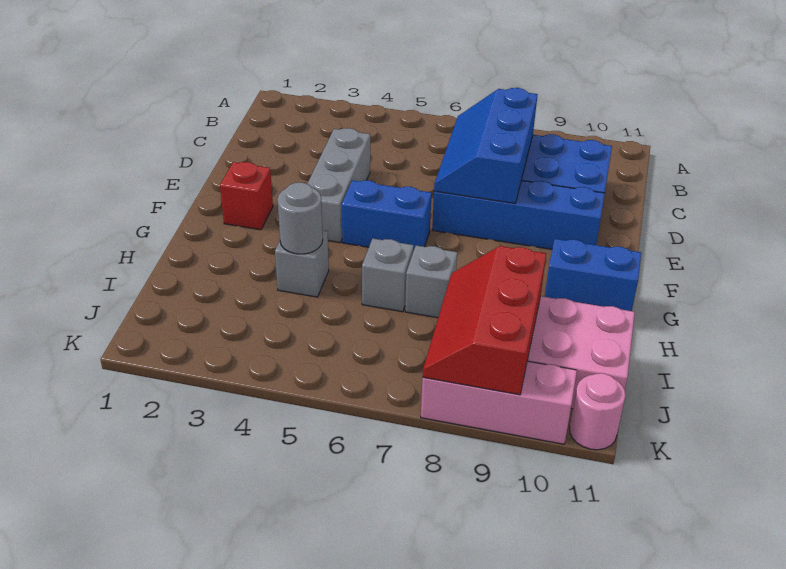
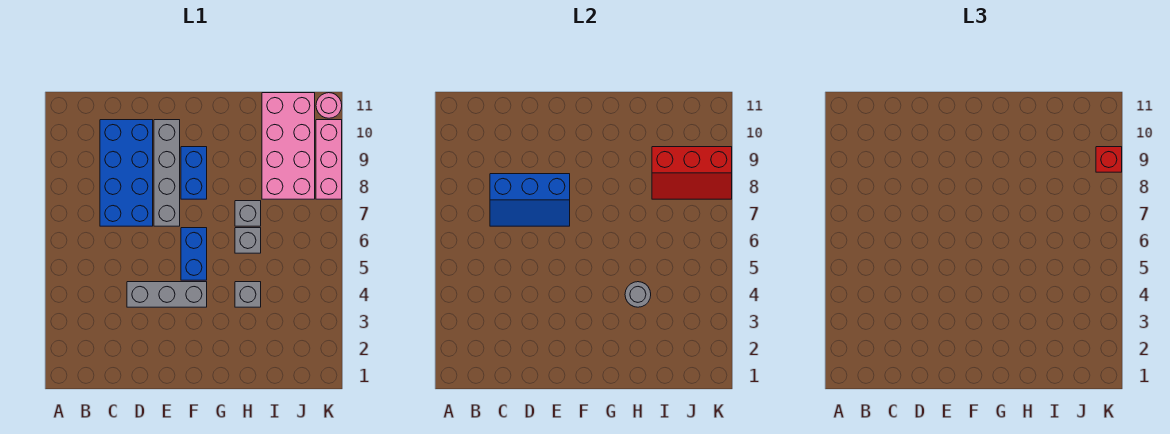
blue 1x4 brick [432,180,605,249] -> grey 1x4 brick [154,120,180,226]
red 1x1 brick [220,162,273,230] -> red 1x1 brick moved to [1096,147,1122,172]
blue 1x2 brick [545,239,641,311] -> blue 1x2 brick moved to [181,147,207,199]

